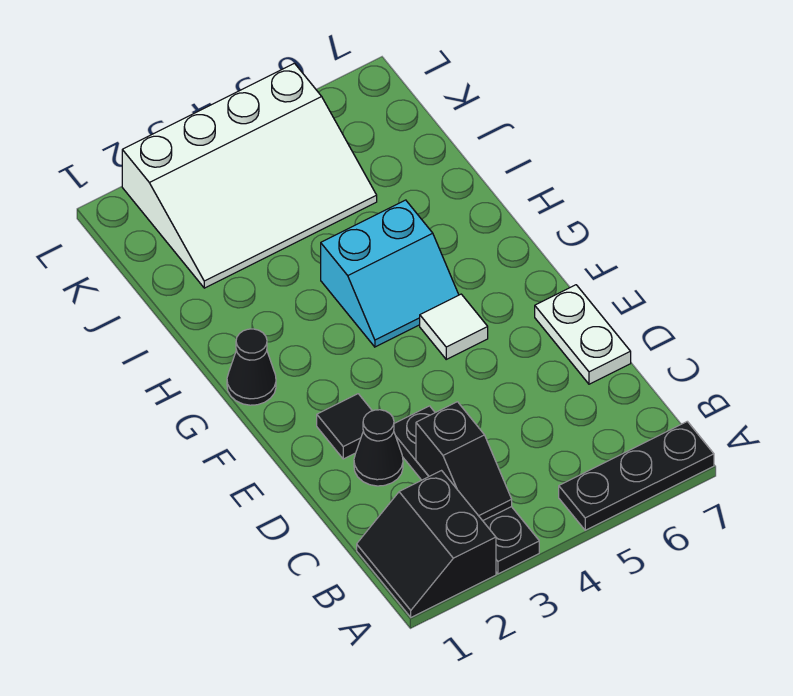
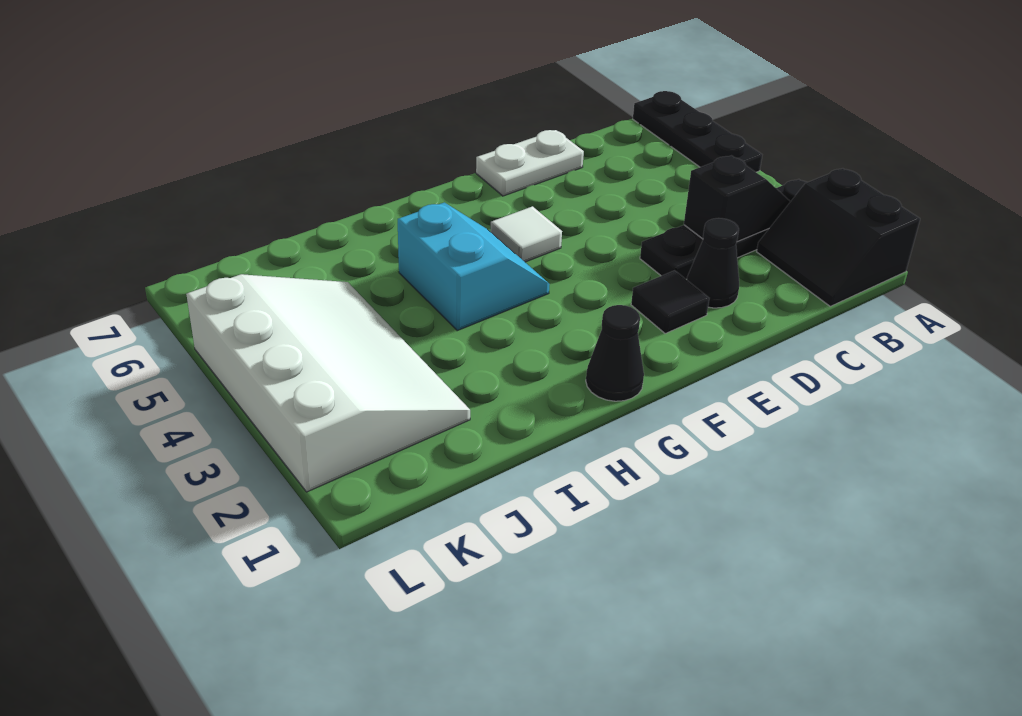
black 2x2 slope [357,471,496,617] -> black 2x2 slope turned to [757,168,920,306]

